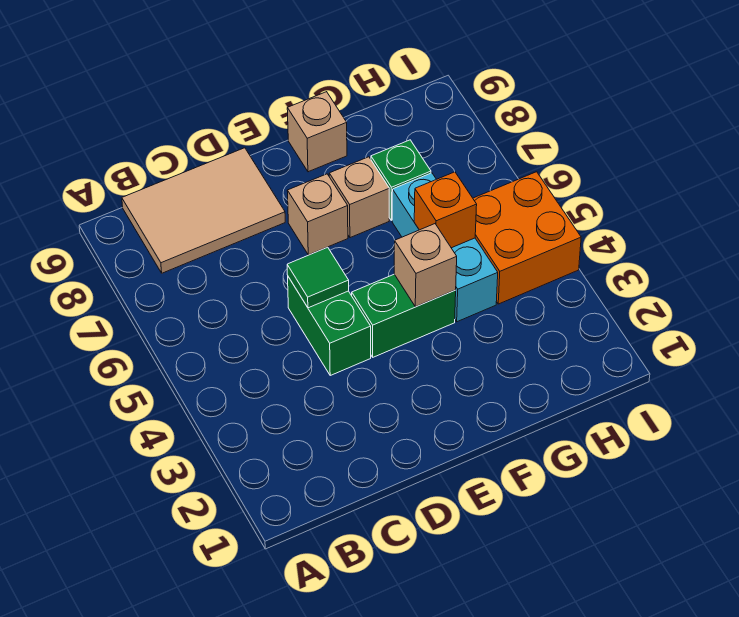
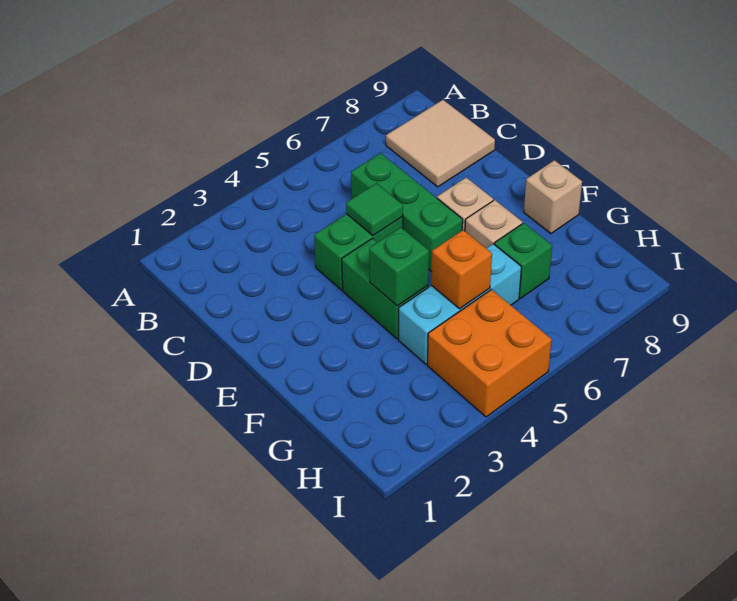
tan 2x3 tile [122,148,285,273] -> tan 2x2 tile [386,100,495,187]
none -> green 1x3 brick [351,153,463,272]
tan 1x1 brick [394,224,457,307] -> green 1x1 brick [369,227,429,306]

